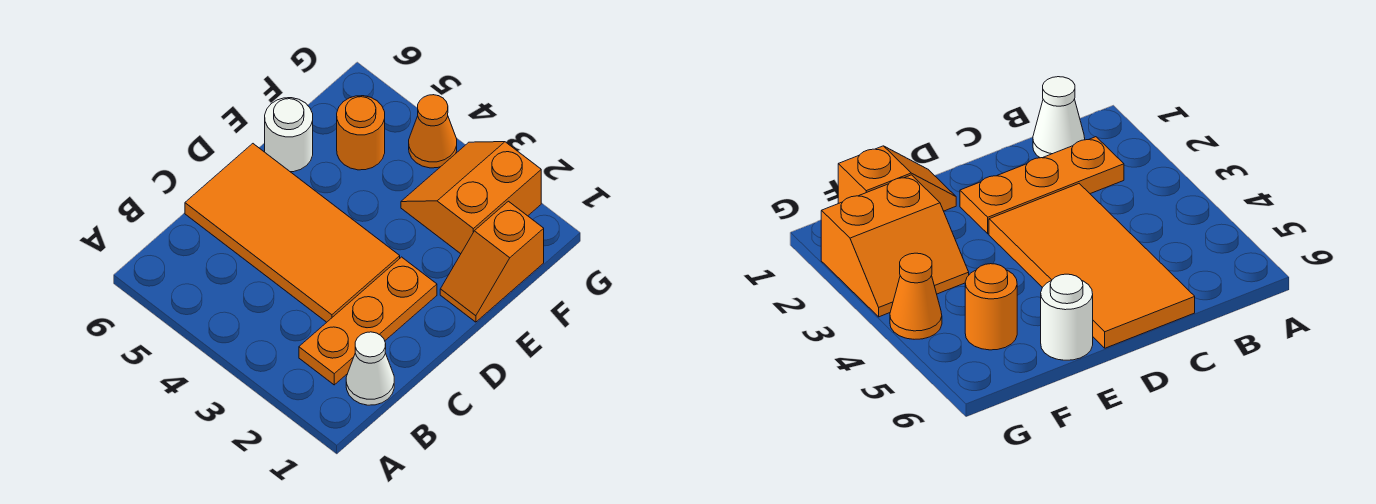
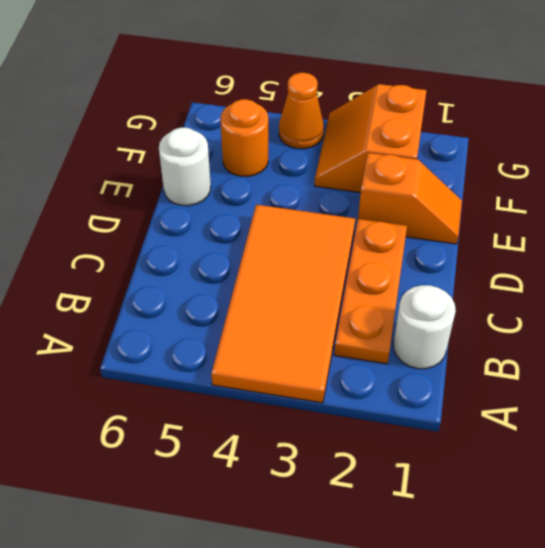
white 1x1 cone [346,332,394,405] -> white 1x1 round brick [393,285,456,369]
orange 2x4 tile [185,144,400,322] -> orange 2x4 tile turned to [211,205,355,403]
orange 1x2 slope [440,201,544,322] -> orange 1x2 slope turned to [358,153,462,244]

